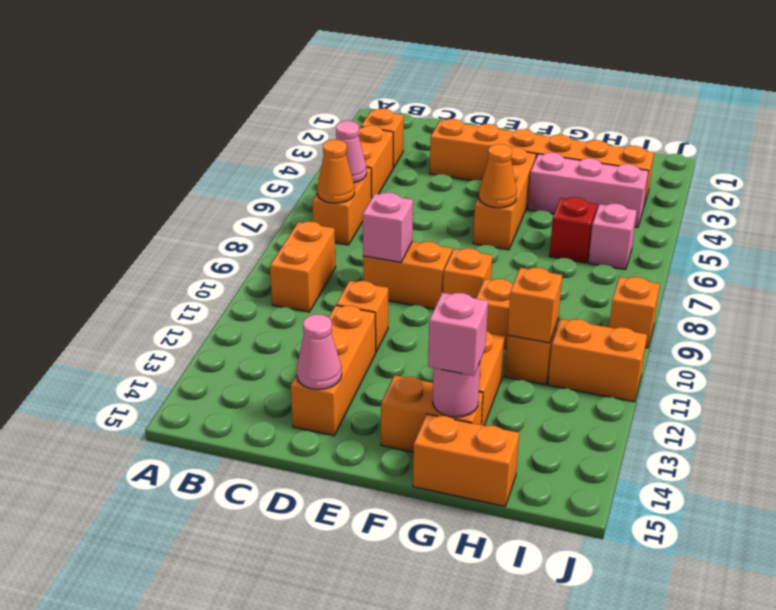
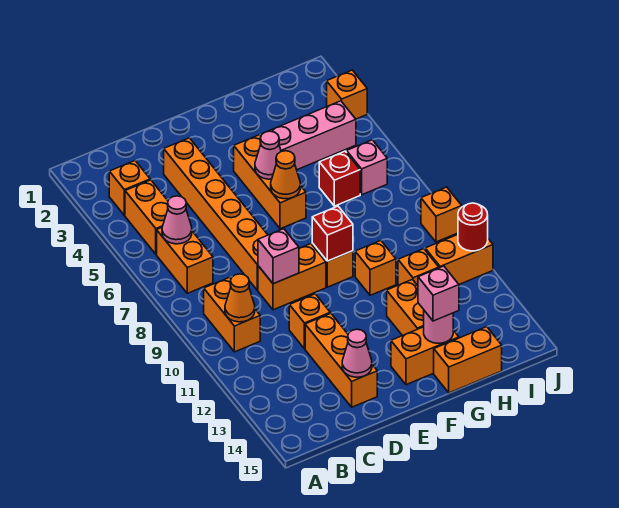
orange 1x1 cone [317,140,355,203] -> orange 1x1 cone moved to [225,274,255,322]
orange 1x6 brick [430,119,654,205] -> orange 1x6 brick turned to [164,138,268,290]
none -> pink 1x1 cone [255,131,281,179]
none -> red 1x1 brick [312,206,353,261]
orange 1x1 brick [507,268,562,343] -> orange 1x1 brick moved to [327,70,367,119]
none -> red 1x1 round brick [458,203,488,251]

